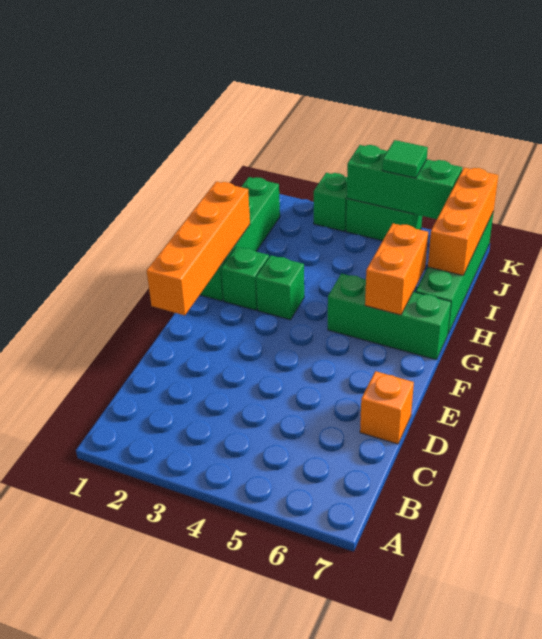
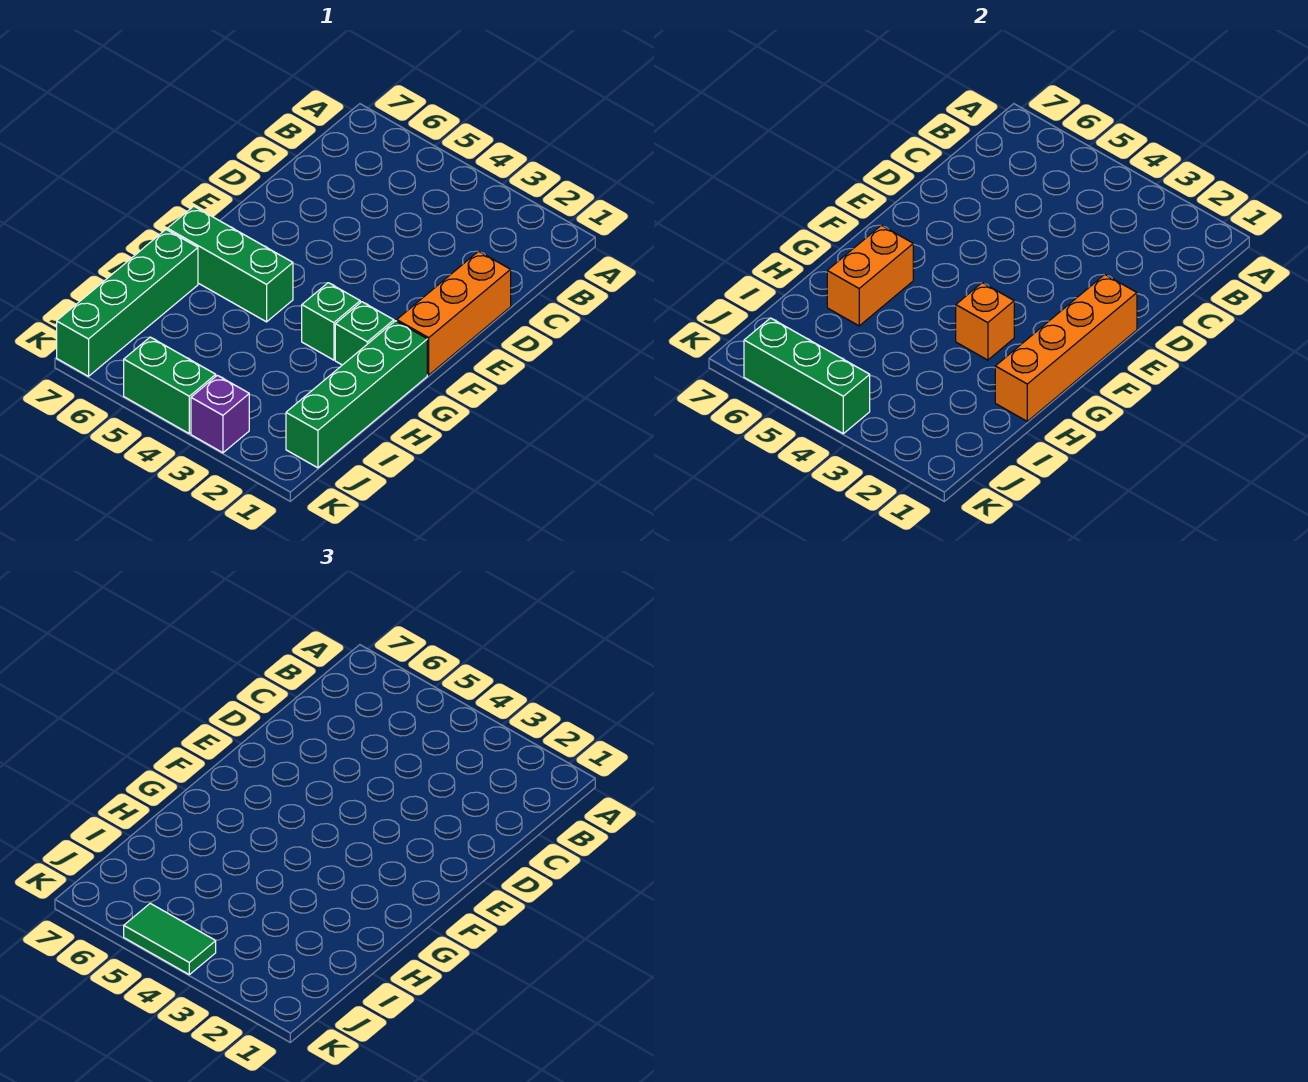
orange 1x1 brick [360,371,414,444] -> orange 1x1 brick moved to [956,283,1014,360]
orange 1x3 brick [428,167,498,276] -> orange 1x3 brick moved to [397,251,511,375]
green 1x1 brick [314,173,347,231] -> purple 1x1 brick [191,375,249,453]
green 1x1 tile [382,140,428,178] -> green 1x2 tile [124,903,216,975]

